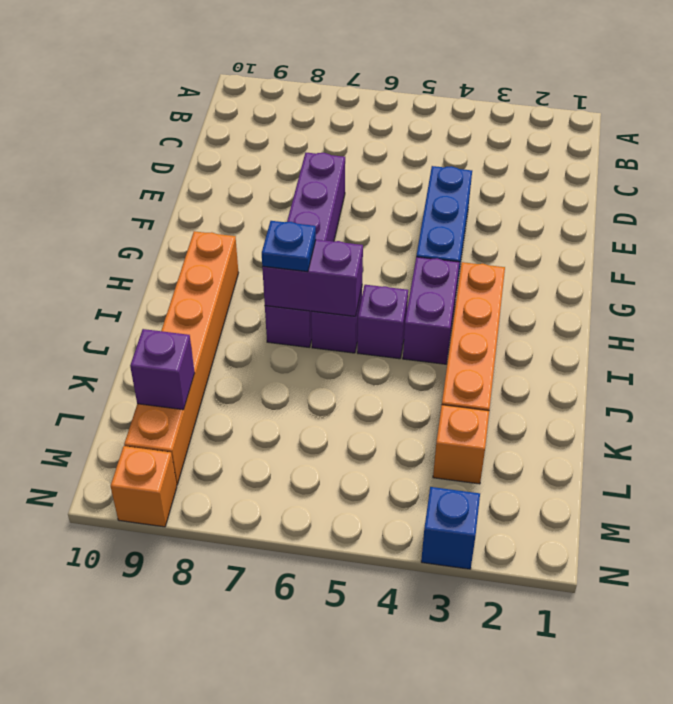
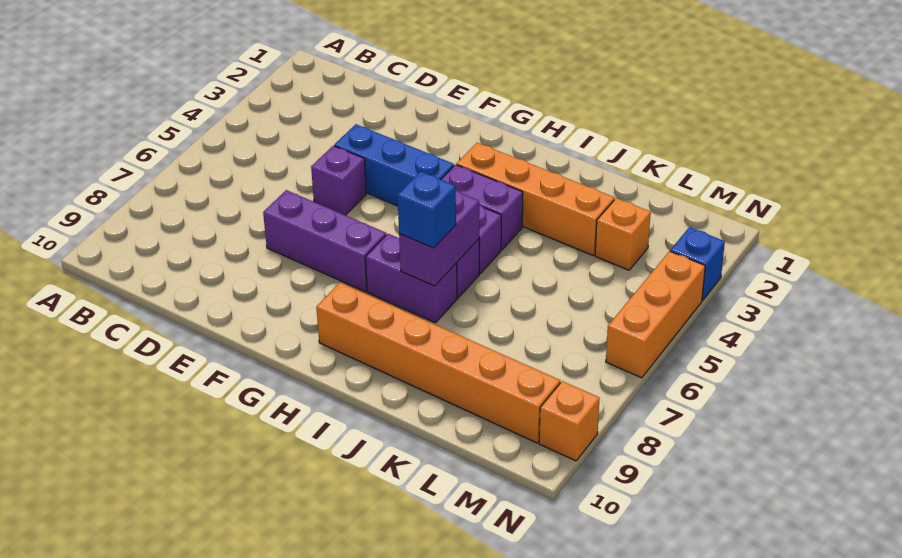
blue 1x1 plate [262,221,316,272] -> blue 1x1 brick [398,171,456,248]
purple 1x1 brick [130,329,195,410] -> purple 1x1 brick moved to [311,146,366,215]
none -> orange 1x3 brick [606,251,705,378]

